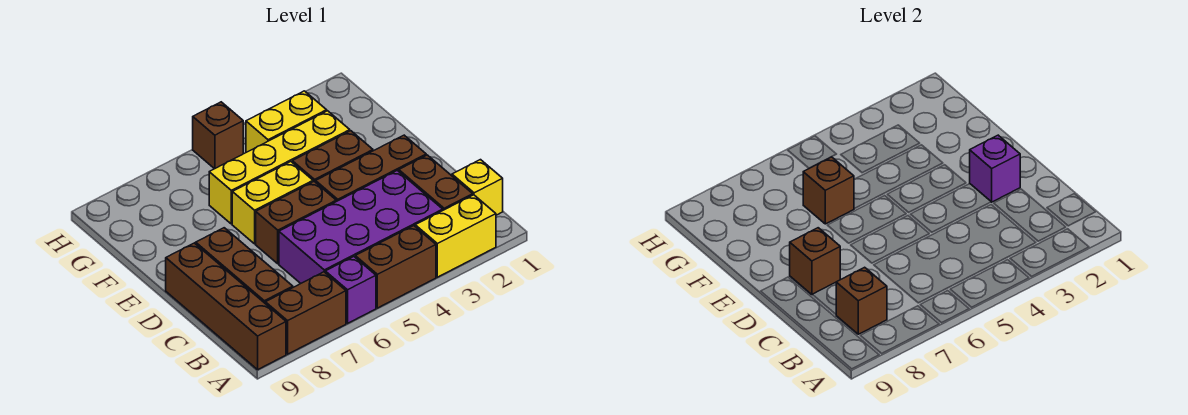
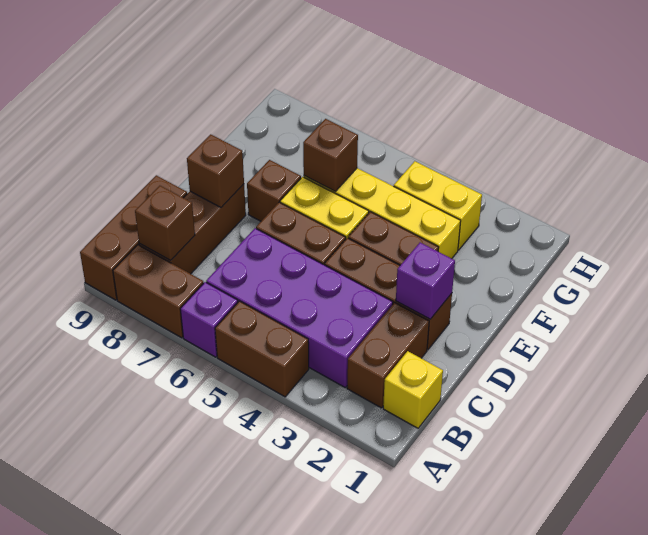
yellow 1x2 brick [415,195,496,277] -> none
brown 1x4 brick [166,243,286,370] -> brown 1x3 brick [80,175,187,300]
brown 1x1 brick [193,102,243,169] -> brown 1x1 brick moved to [247,160,301,221]

